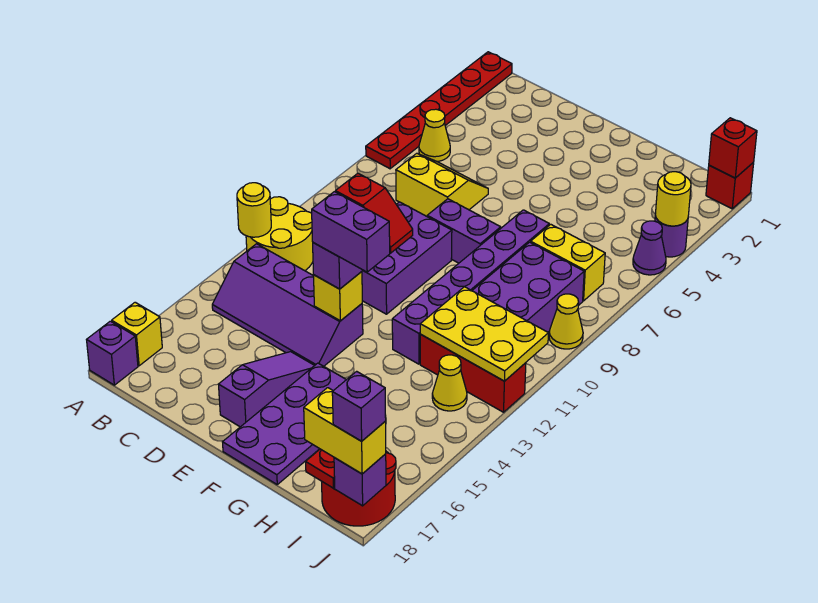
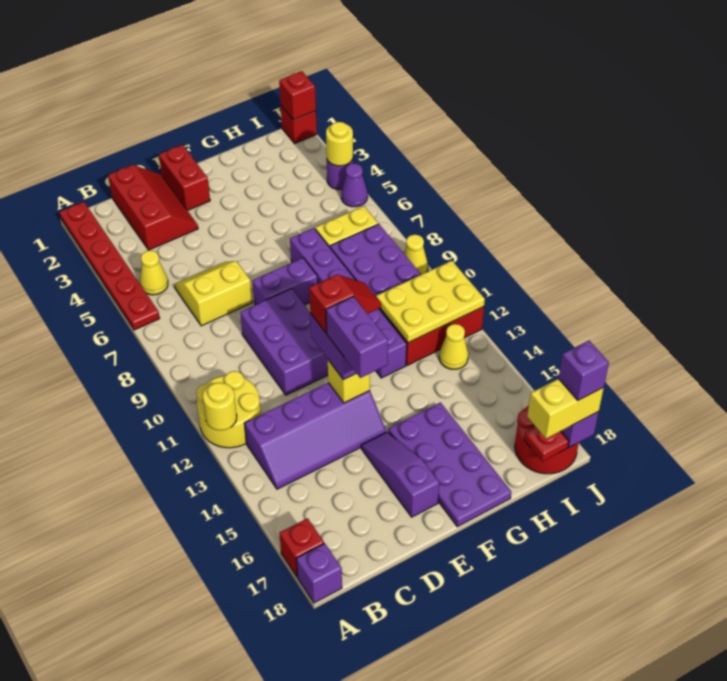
yellow 1x1 brick [112,302,162,366] -> red 1x1 brick [280,518,324,577]
none -> red 2x3 slope [108,165,198,250]
none -> red 1x2 brick [159,145,210,211]
purple 1x2 brick [312,192,390,272] -> purple 1x2 brick turned to [326,297,388,378]

